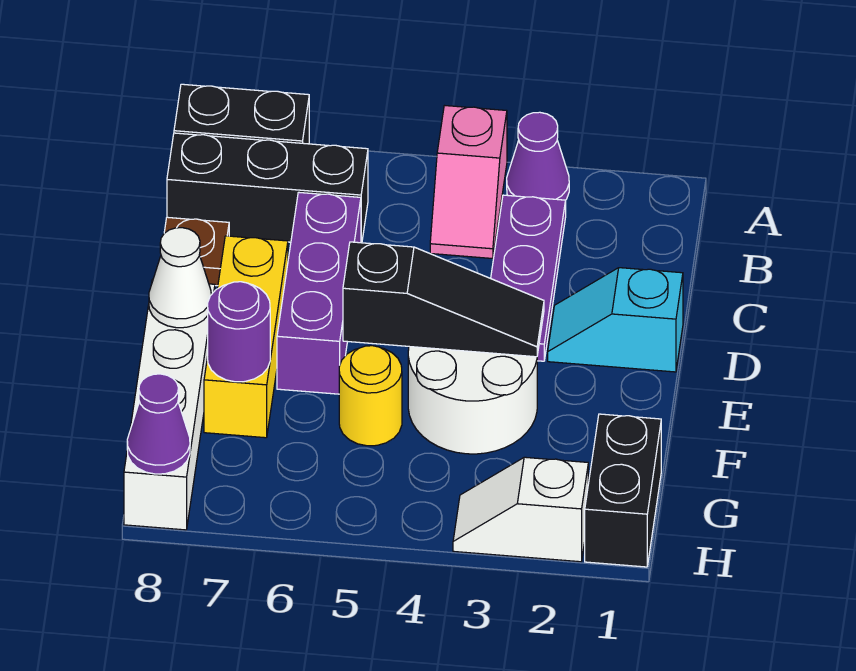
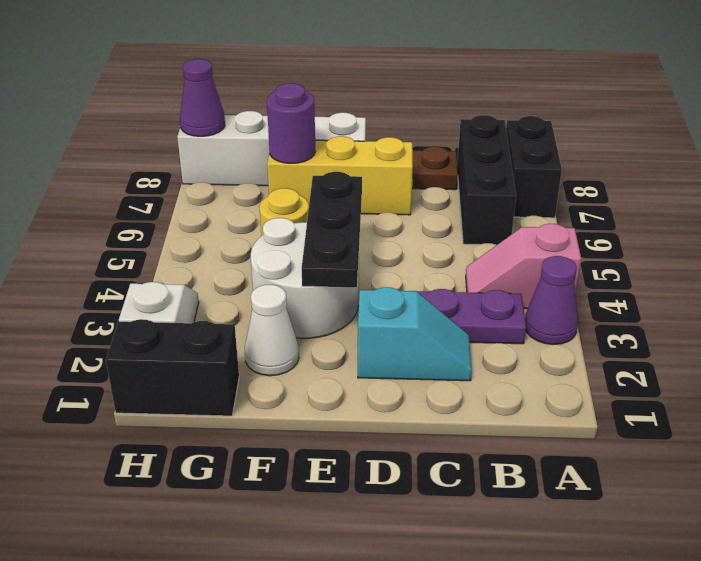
purple 1x3 brick [277,192,361,394] -> none
cyan 1x2 slope [548,268,683,372] -> cyan 1x2 slope turned to [358,287,472,381]
black 1x3 slope [343,242,544,357] -> black 1x3 plate [302,172,362,287]
white 1x1 cone [149,228,211,328] -> white 1x1 cone moved to [245,285,299,376]

